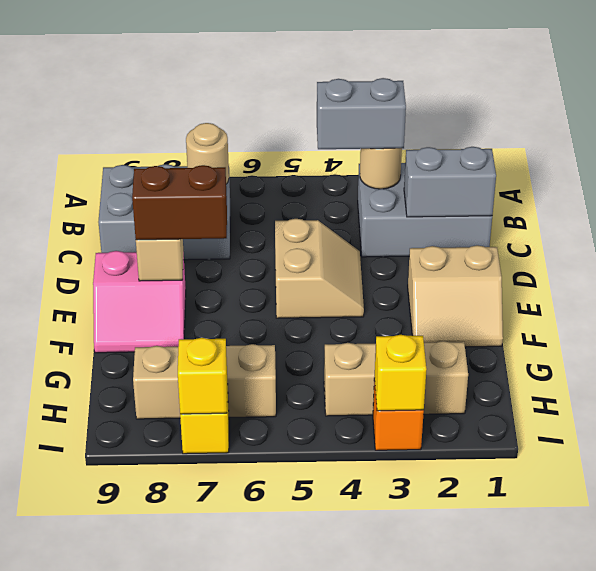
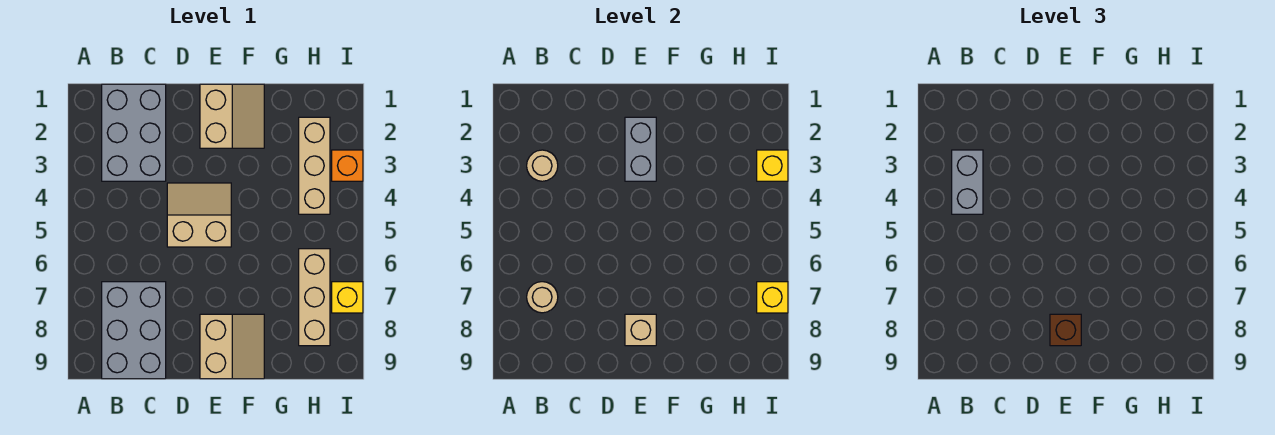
grey 1x2 brick [404,147,496,217] -> grey 1x2 brick moved to [625,117,656,181]
brown 1x2 brick [132,165,227,240] -> brown 1x1 brick [1050,314,1081,346]
pink 2x2 slope [93,251,186,353] -> tan 2x2 slope [200,314,264,379]

